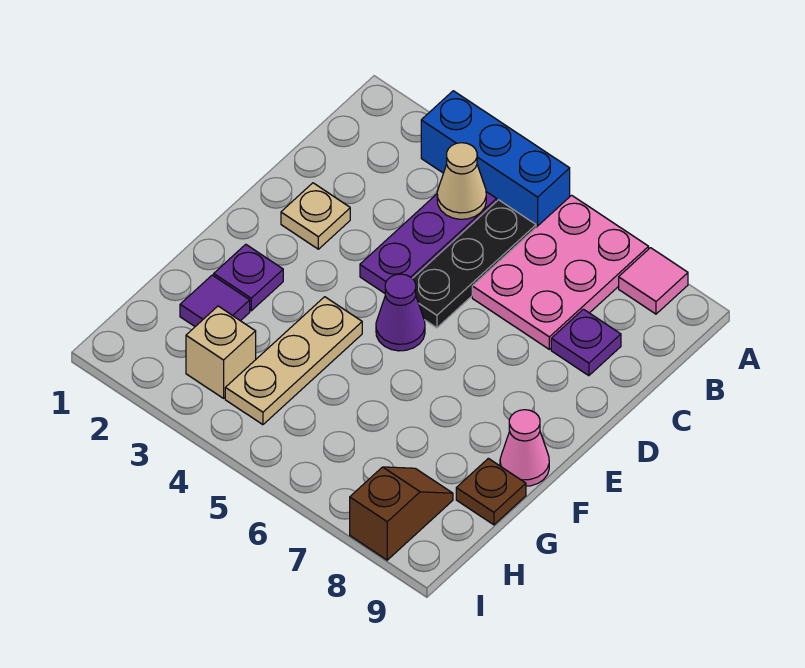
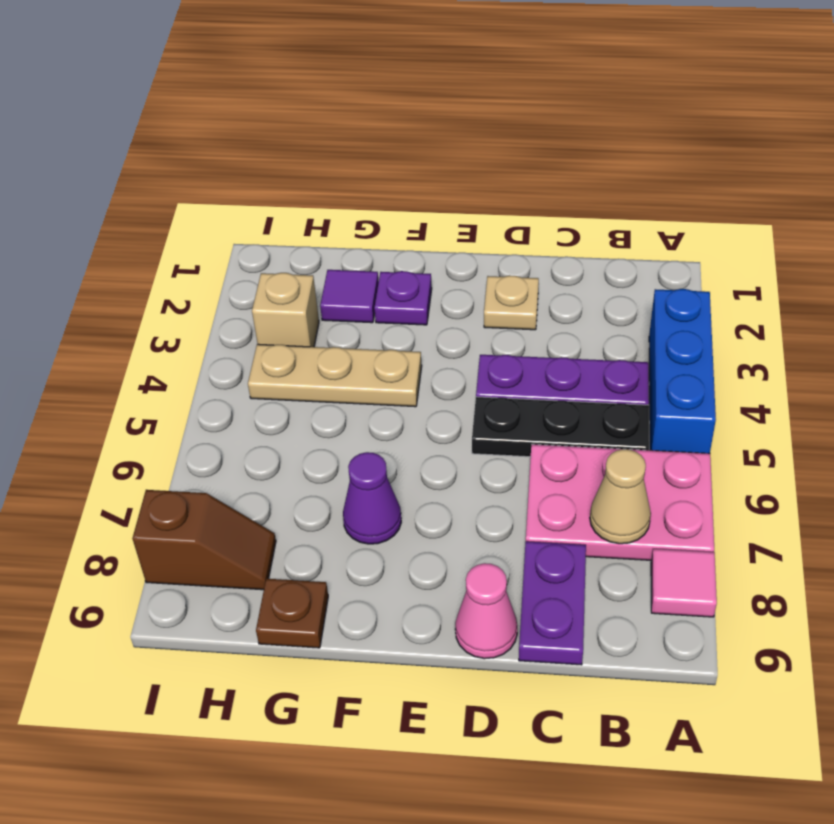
tan 1x1 cone [437,143,486,219] -> tan 1x1 cone moved to [590,449,651,544]
purple 1x1 plate [551,309,621,376] -> purple 1x2 plate [519,541,586,665]
purple 1x1 cone [376,274,425,351] -> purple 1x1 cone moved to [343,452,401,544]
pink 1x1 cone [500,410,549,486] -> pink 1x1 cone moved to [455,563,517,659]

